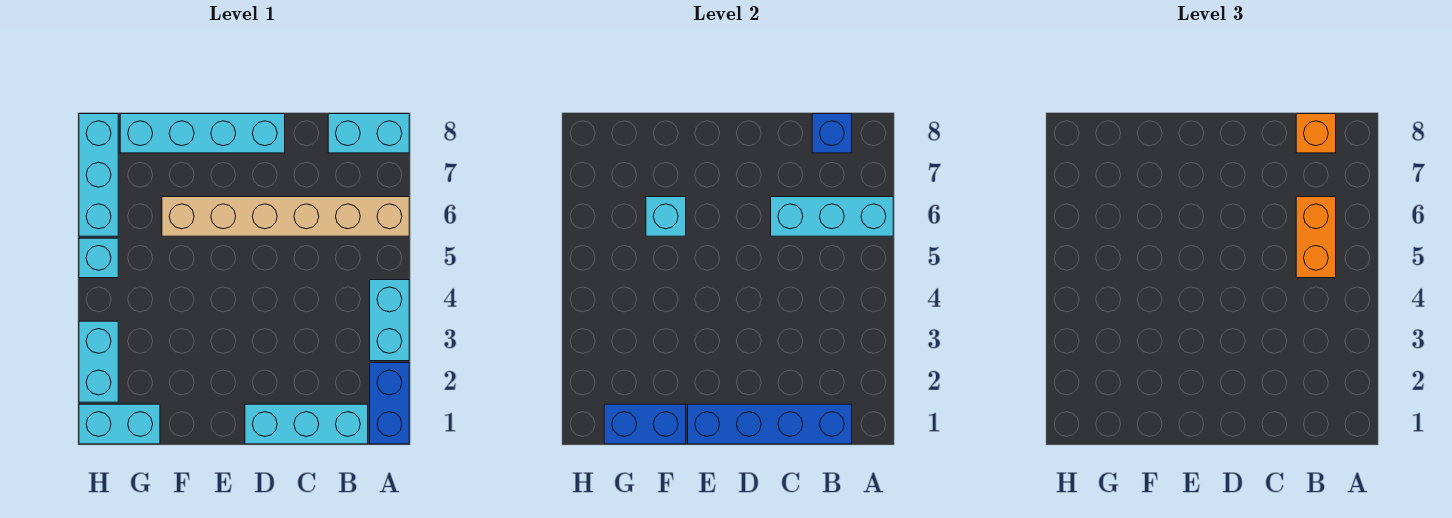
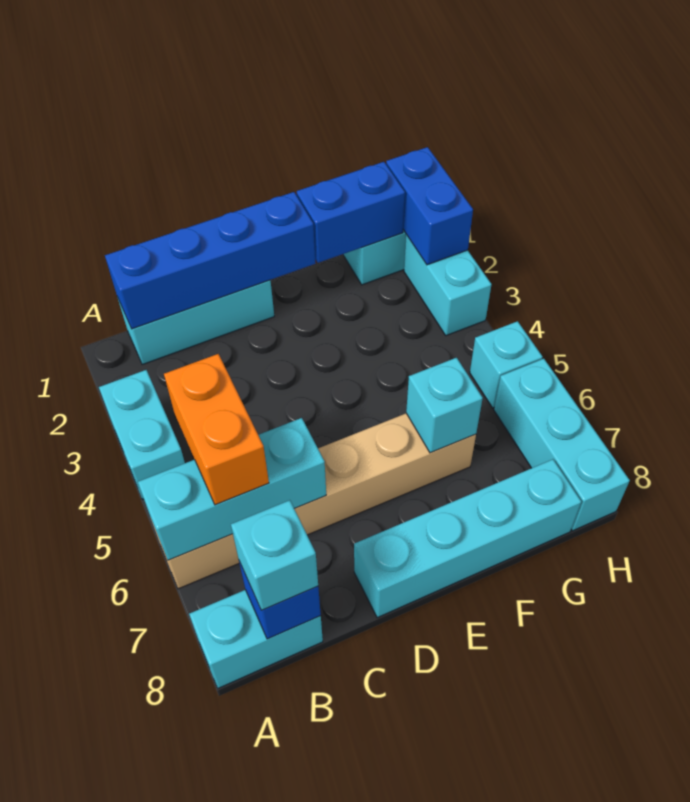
blue 1x2 brick [370,363,409,444] -> blue 1x2 brick moved to [386,147,473,265]
orange 1x1 brick [1296,114,1336,153] -> cyan 1x1 brick [231,500,318,610]

